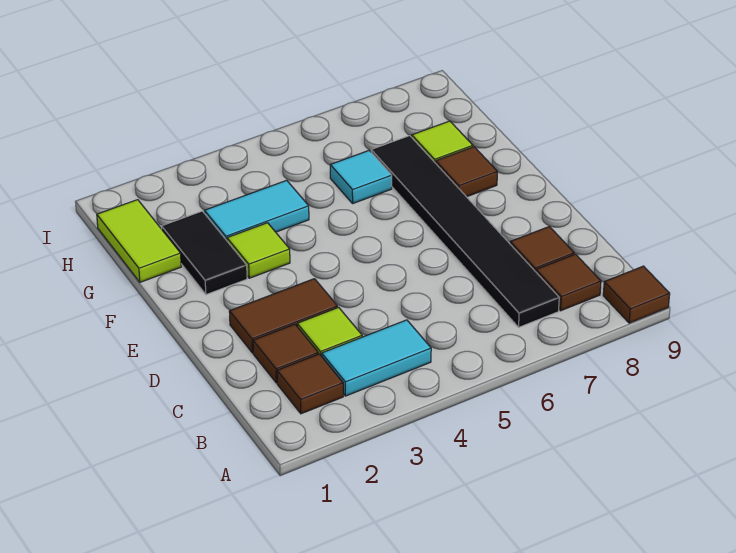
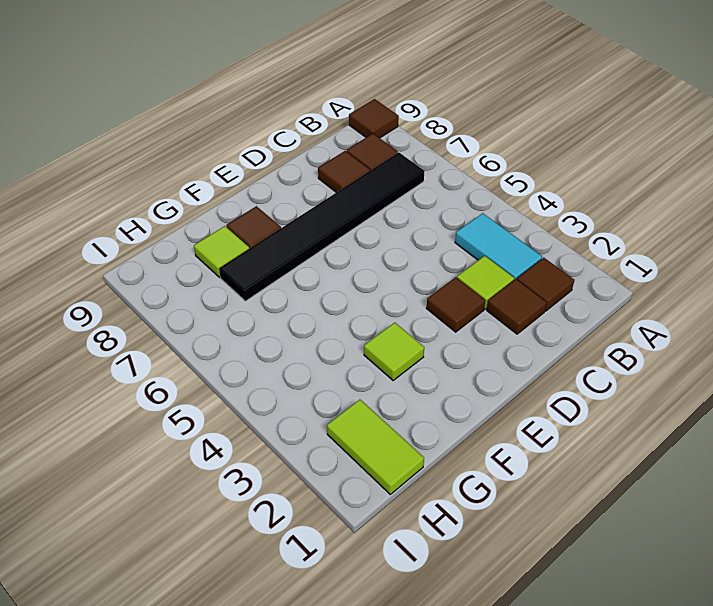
brown 1x2 tile [229,279,338,353] -> brown 1x1 tile [427,277,485,332]
black 1x2 tile [162,211,247,295] -> none
lime 1x2 tile [97,200,181,282] -> lime 1x2 tile turned to [327,400,424,494]
cyan 1x2 tile [205,180,309,240] -> none
cyan 1x1 tile [330,151,392,203] -> none

